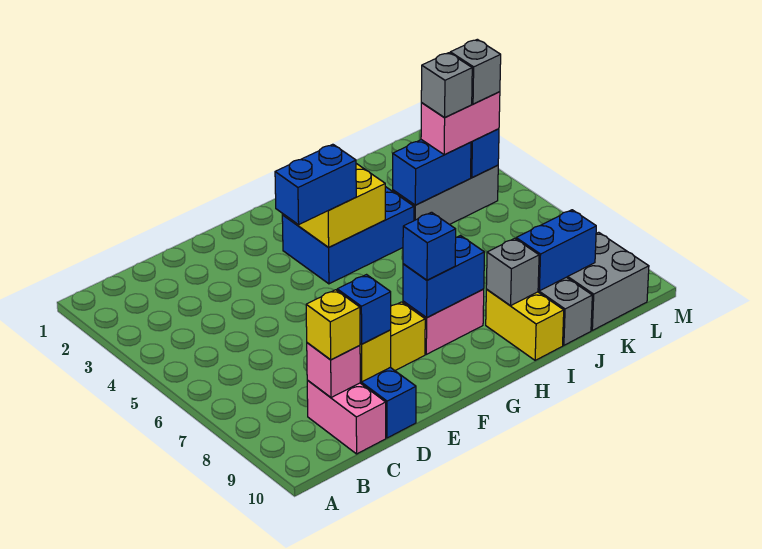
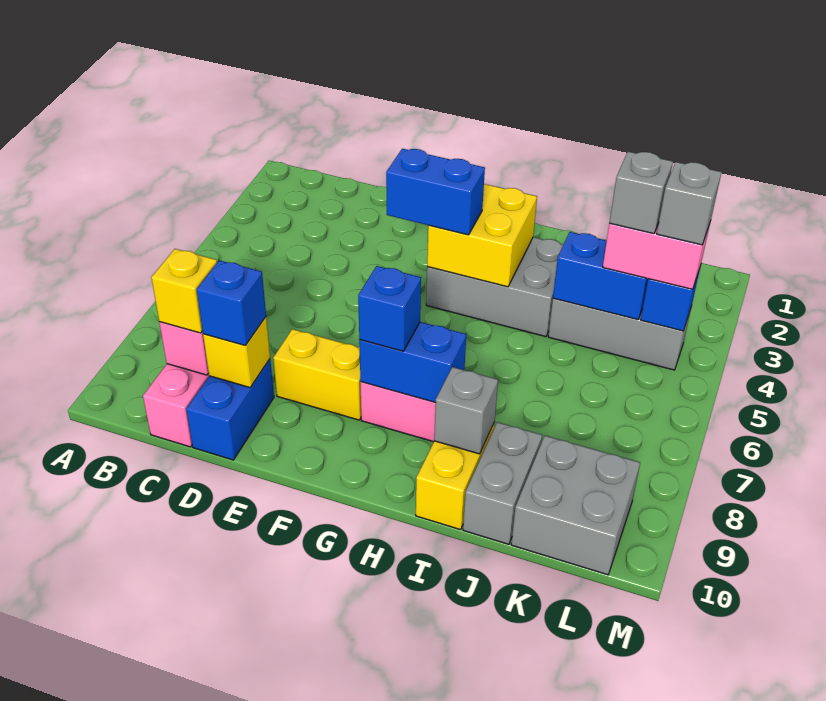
blue 2x3 brick [282,187,414,284] -> grey 2x3 brick [426,237,563,337]
blue 1x2 brick [516,210,596,291] -> none

